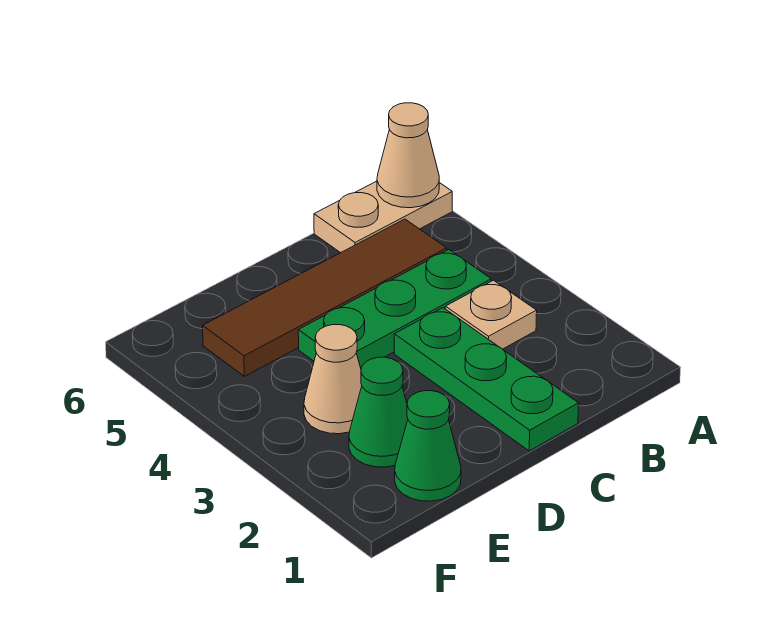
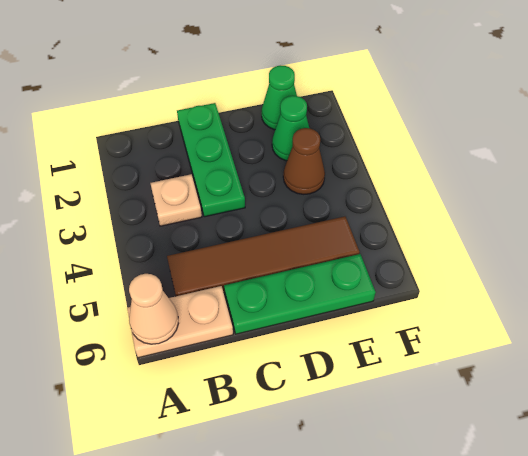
green 1x3 plate [298,250,491,368] -> green 1x3 plate moved to [224,254,375,334]
tan 1x1 cone [304,325,362,434] -> brown 1x1 cone [283,128,325,194]

